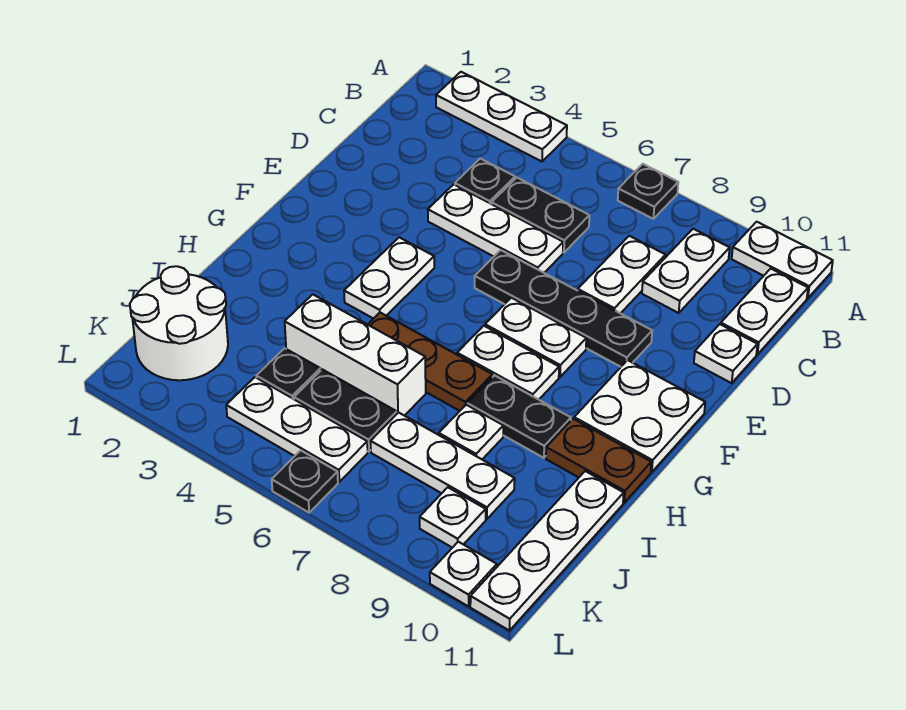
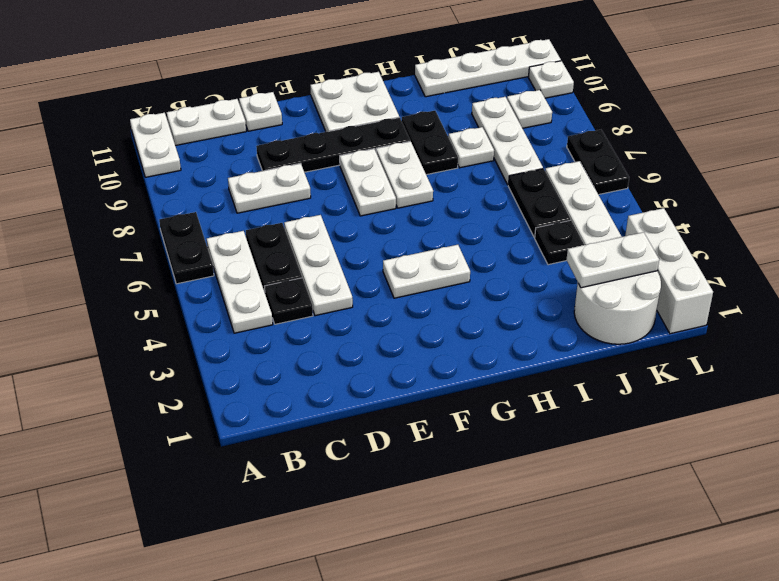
white 1x3 plate [436,72,567,161] -> white 1x3 plate moved to [207,231,273,333]
black 1x1 plate [618,164,678,219] -> black 1x2 plate [159,212,214,284]
white 1x2 plate [642,229,730,313] -> white 1x2 plate moved to [567,232,659,288]
black 1x4 plate [475,250,652,367] -> black 1x4 plate turned to [256,117,410,172]
brown 1x3 plate [368,313,492,411] -> none
brown 1x2 plate [546,419,651,503] -> none
white 1x3 brick [285,294,426,416] -> white 1x3 brick moved to [625,208,713,334]
black 1x1 plate [272,450,338,513] -> black 1x2 plate [567,130,629,195]

